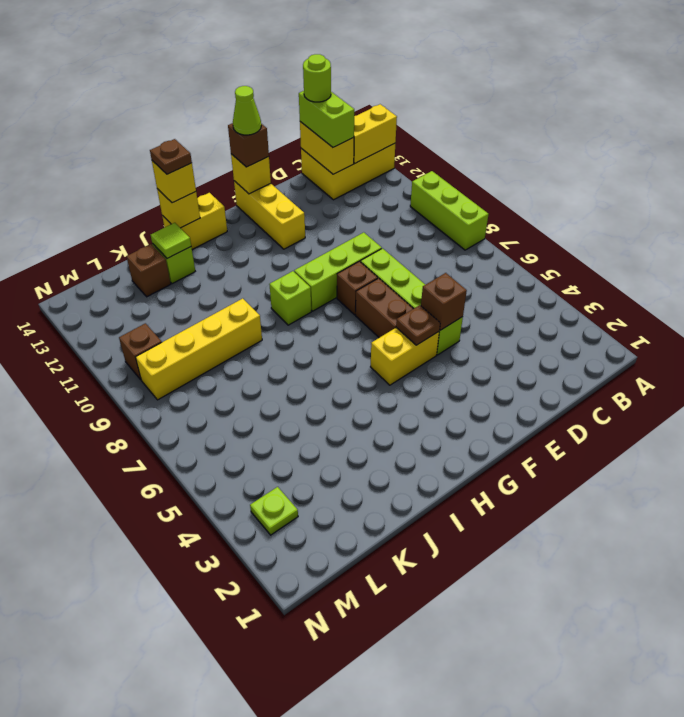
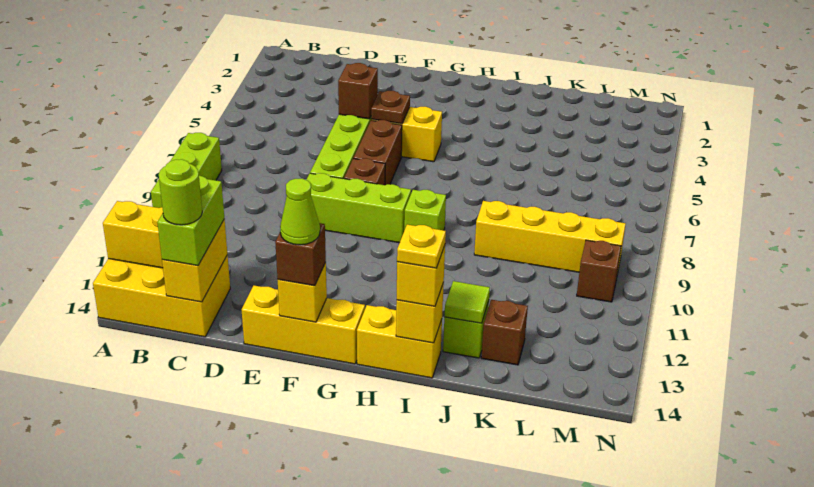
yellow 1x3 brick [234,181,305,249] -> yellow 1x3 brick turned to [242,286,365,364]
brown 1x1 plate [150,139,192,174] -> yellow 1x1 plate [397,225,446,268]
lime 1x1 plate [250,487,298,535] -> none

